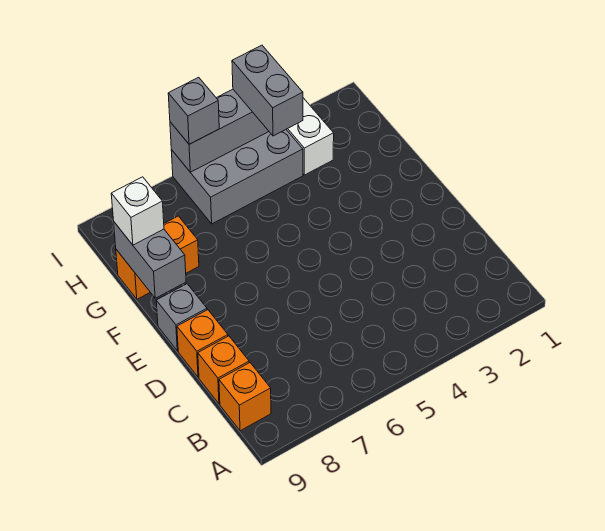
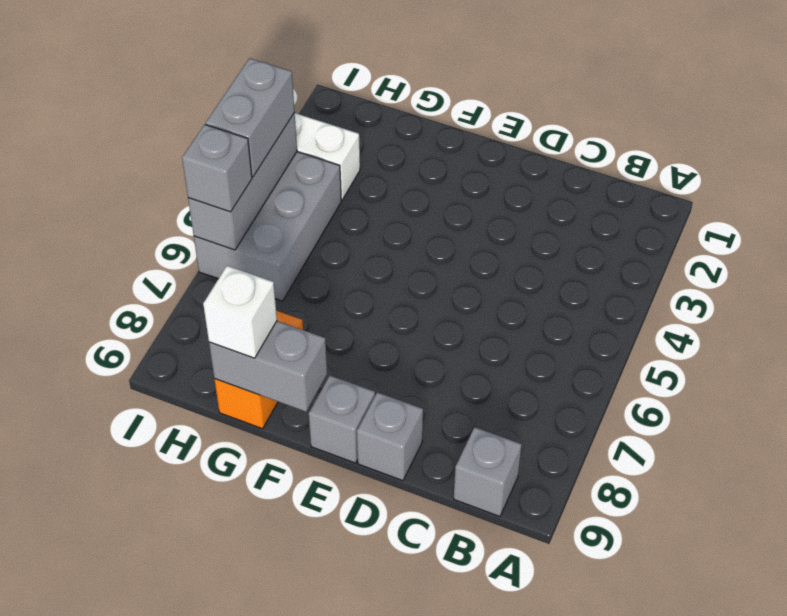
orange 1x1 brick [219,363,271,431] -> grey 1x1 brick [454,427,522,516]
orange 1x1 brick [198,336,249,404] -> none
orange 1x1 brick [177,310,228,377] -> grey 1x1 brick [357,392,423,481]
grey 1x2 brick [232,45,303,136] -> grey 1x2 brick turned to [206,58,295,177]

